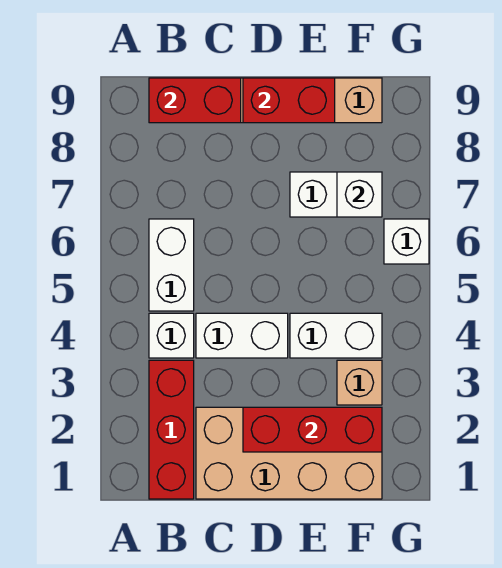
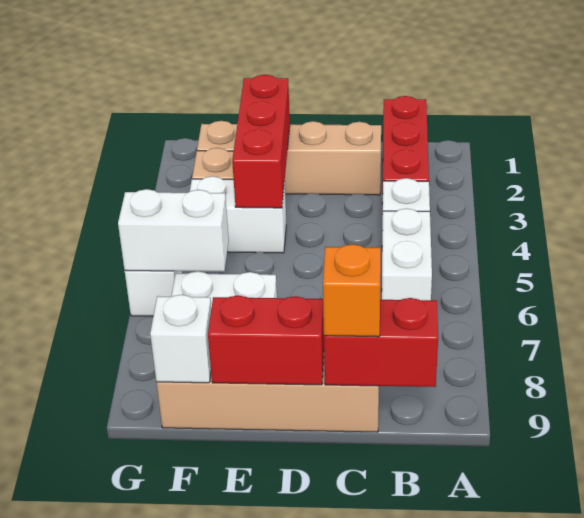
tan 2x4 brick [196,407,382,499] -> tan 1x4 brick [197,121,381,195]
white 1x2 brick [196,313,288,358] -> white 1x2 brick moved to [118,189,229,272]
none -> orange 1x1 brick [323,244,381,337]
red 1x3 brick [243,407,382,452] -> red 1x3 brick turned to [232,75,290,208]
white 1x1 brick [337,172,382,217] -> white 1x1 brick moved to [150,295,211,383]

